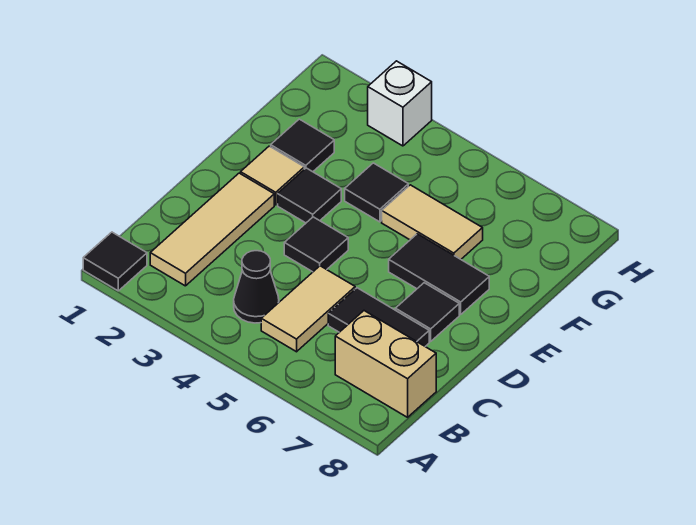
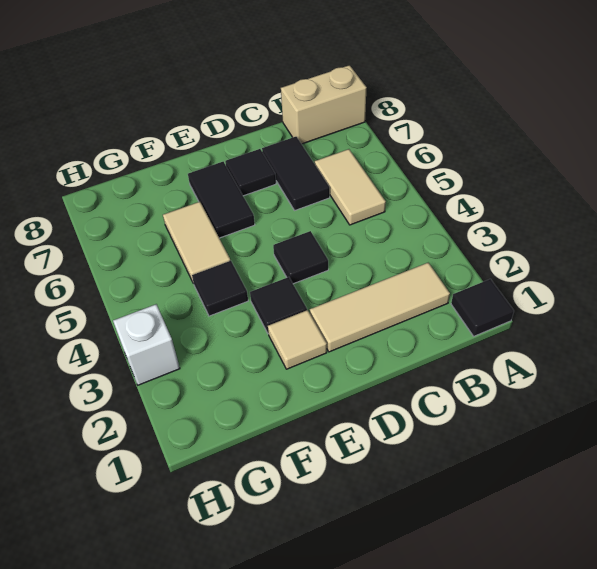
black 1x1 cone [234,251,279,323] -> none
tan 1x2 tile [261,266,355,352] -> tan 1x2 tile turned to [315,149,386,225]
tan 1x2 brick [335,311,436,417] -> tan 1x2 brick turned to [281,65,367,144]
black 1x1 tile [271,119,334,172] -> none

